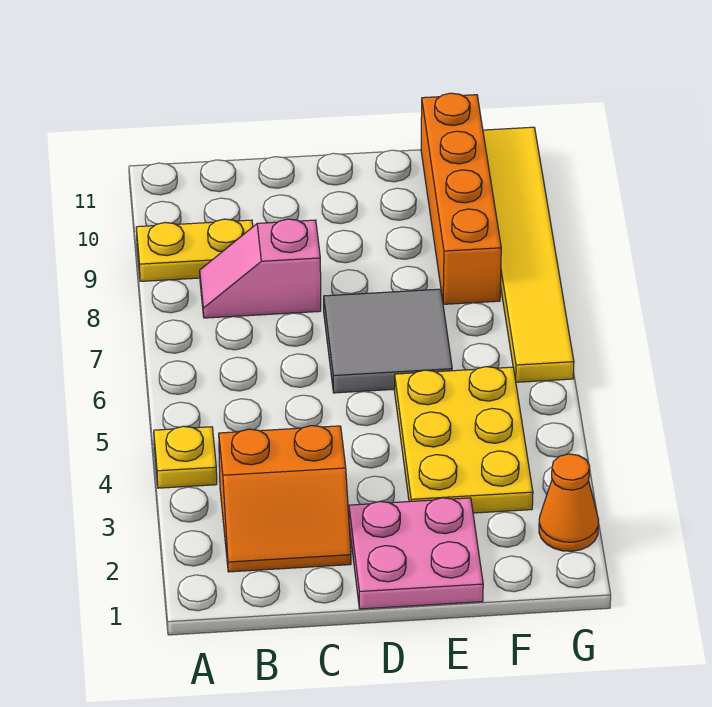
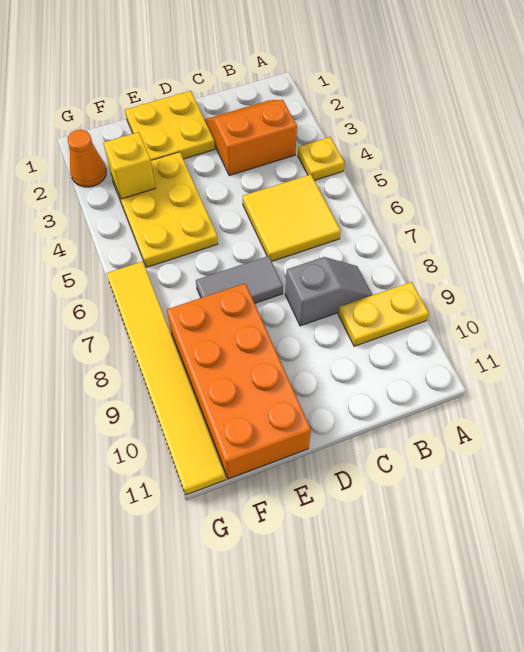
none -> yellow 2x2 tile [243,174,341,261]
pink 1x2 slope [200,219,321,318] -> grey 1x2 slope [285,257,372,326]
pink 2x2 plate [349,498,483,609] -> yellow 2x2 plate [125,91,215,160]
grey 2x2 tile [324,289,452,393] -> grey 1x2 tile [196,256,283,303]
none -> yellow 1x1 brick [103,132,155,199]
orange 1x4 brick [421,93,501,304] -> orange 2x4 brick [167,283,311,479]

